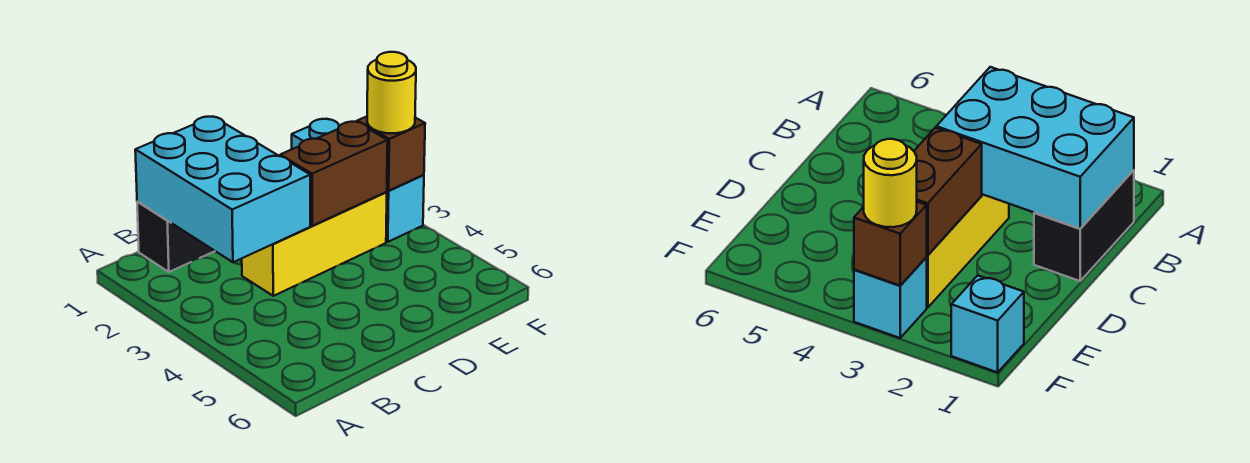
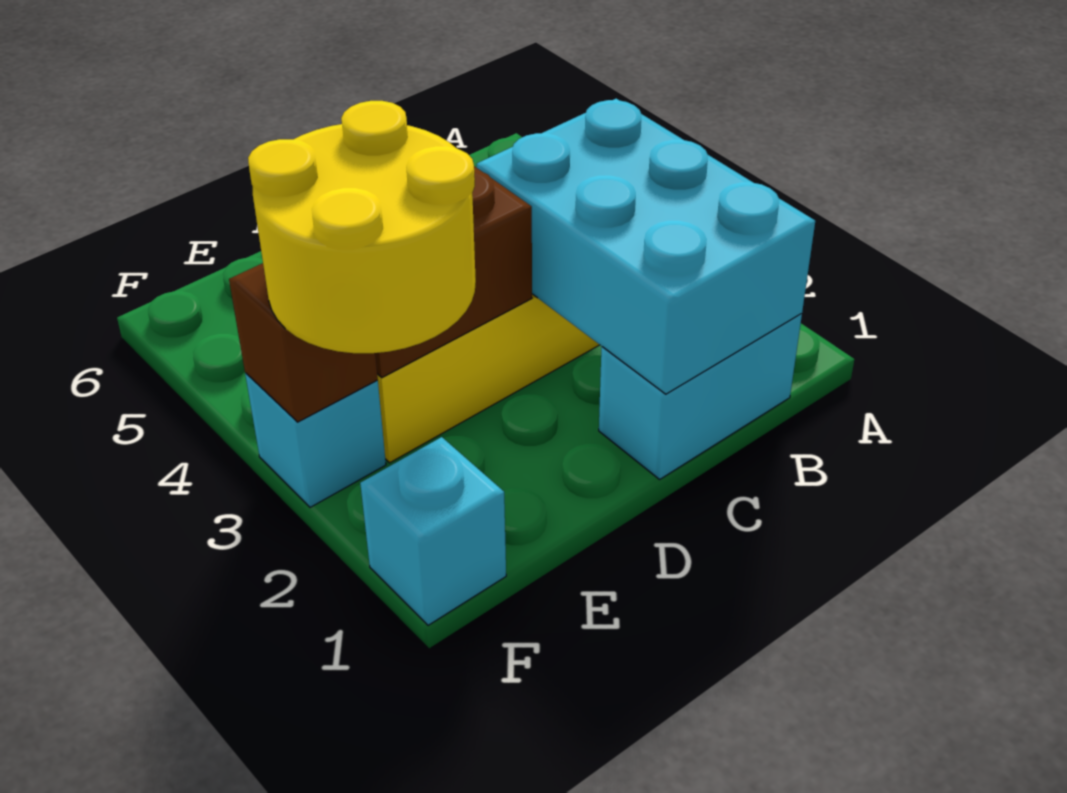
black 1x2 brick [137,202,214,272] -> cyan 1x2 brick [599,314,802,479]
yellow 1x1 round brick [367,52,416,133] -> yellow 2x2 round brick [248,101,476,353]

